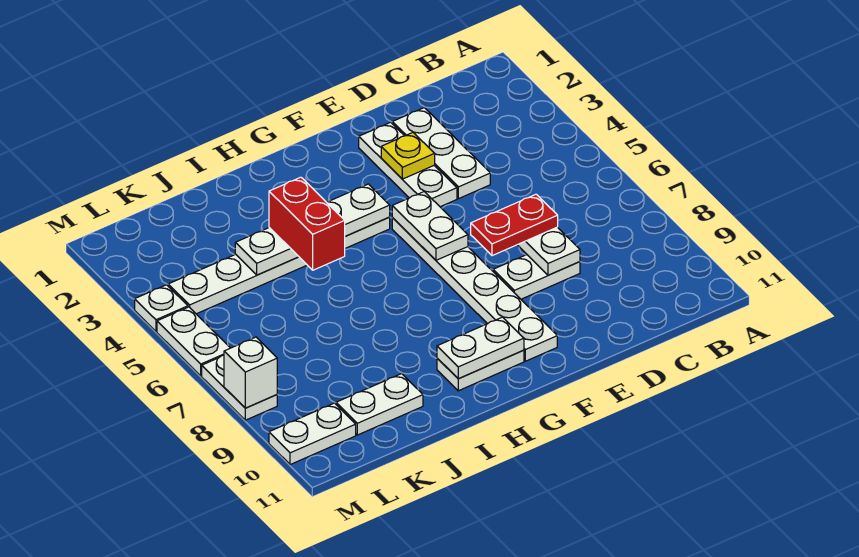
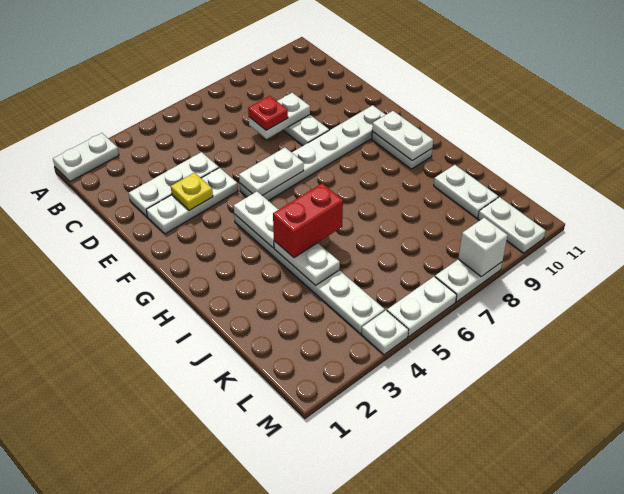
none -> white 1x2 plate [53,133,119,182]
red 1x2 plate [471,194,558,256] -> red 1x1 plate [248,96,288,130]

